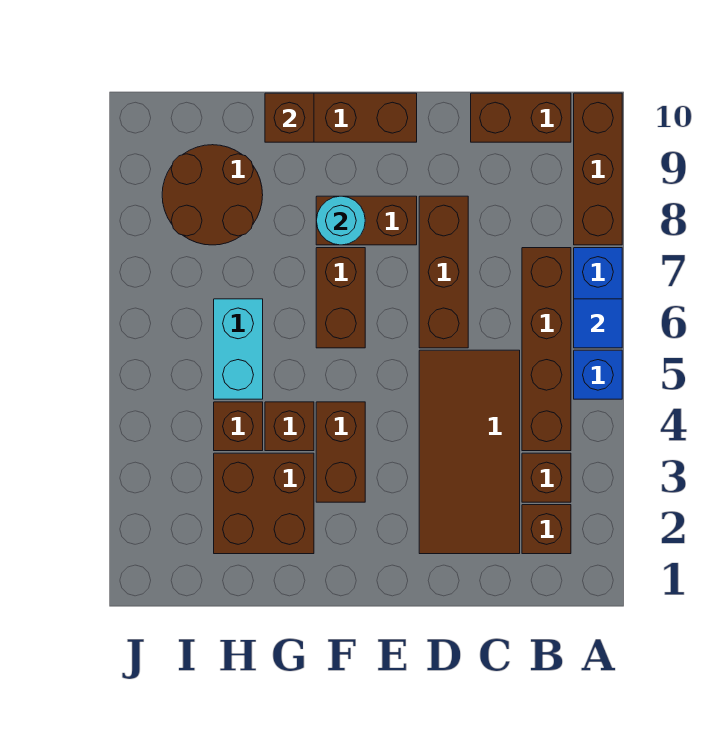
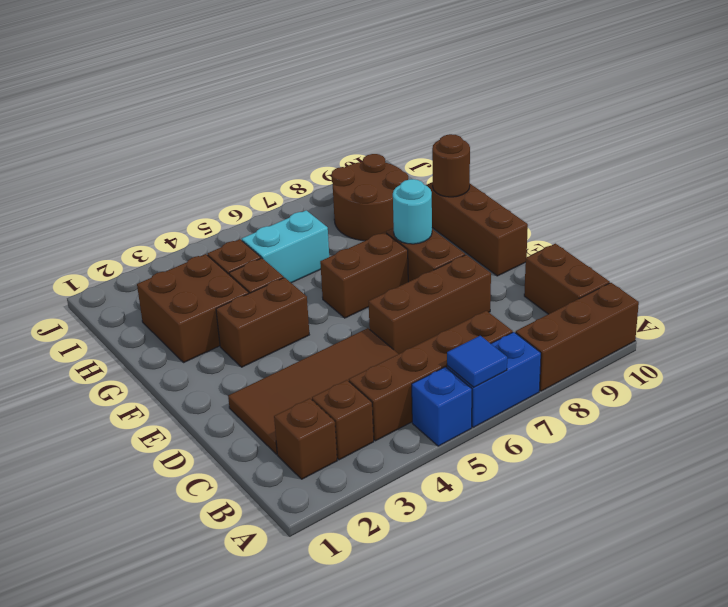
brown 1x1 brick [265,93,314,142] -> brown 1x1 round brick [432,134,470,197]

